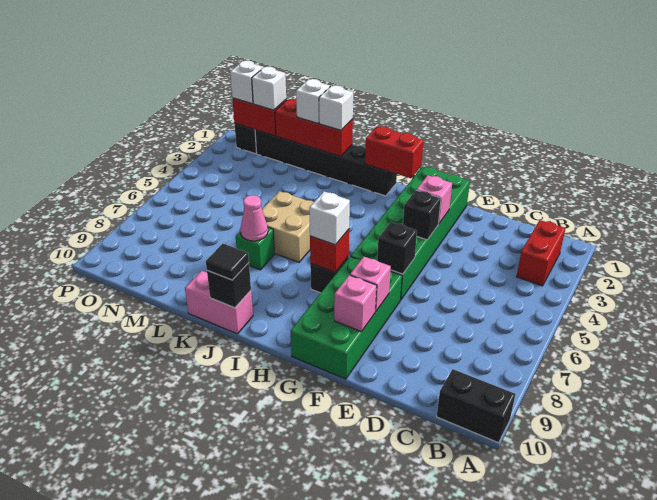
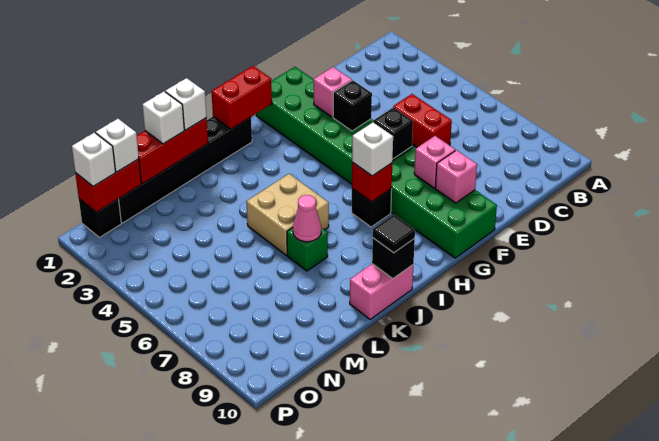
black 1x2 brick [437,369,515,443] -> none
red 1x2 brick [516,220,566,286] -> red 1x2 brick moved to [393,94,452,147]

